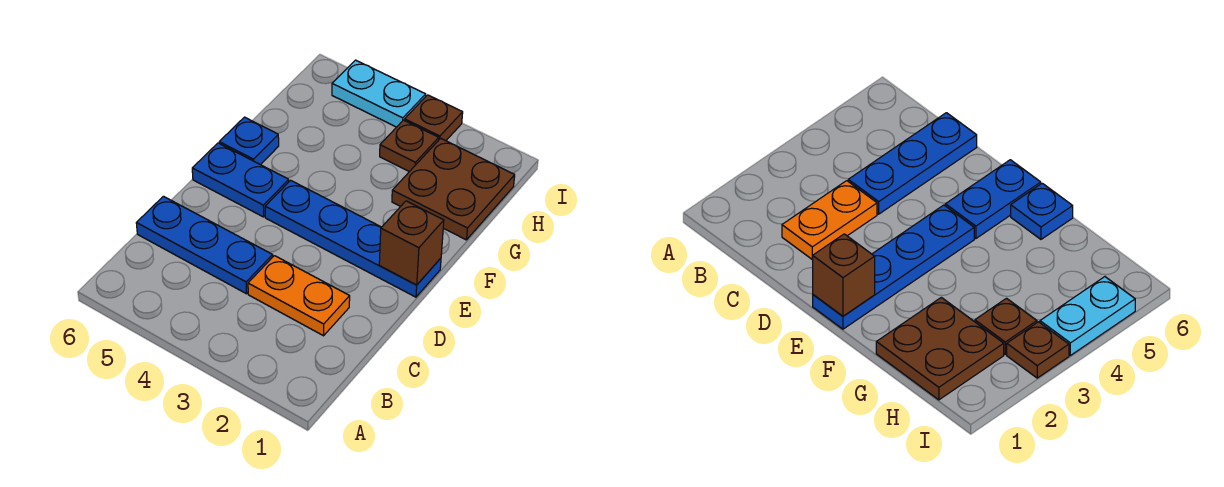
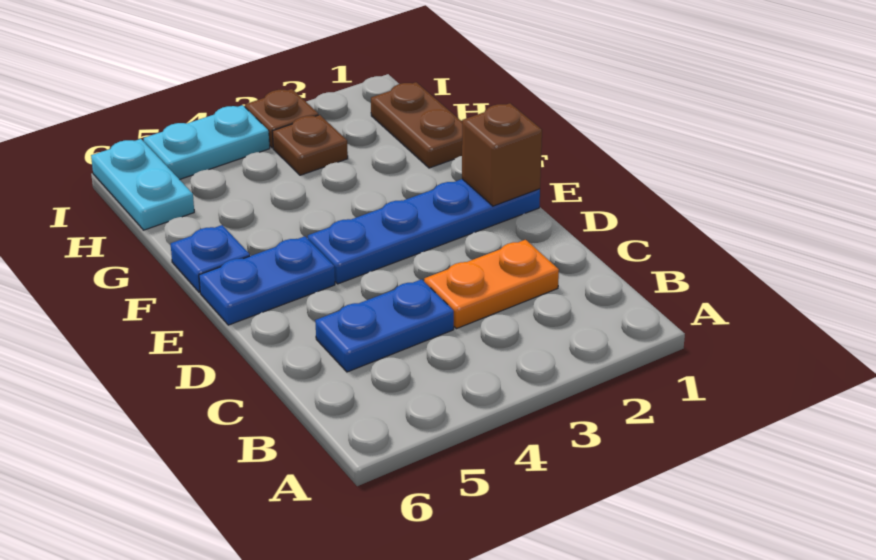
blue 1x3 plate [136,196,273,294] -> blue 1x2 plate [315,279,454,372]
brown 2x2 plate [392,138,515,240] -> brown 1x2 plate [371,82,462,168]
none -> cyan 1x2 plate [91,139,194,230]

